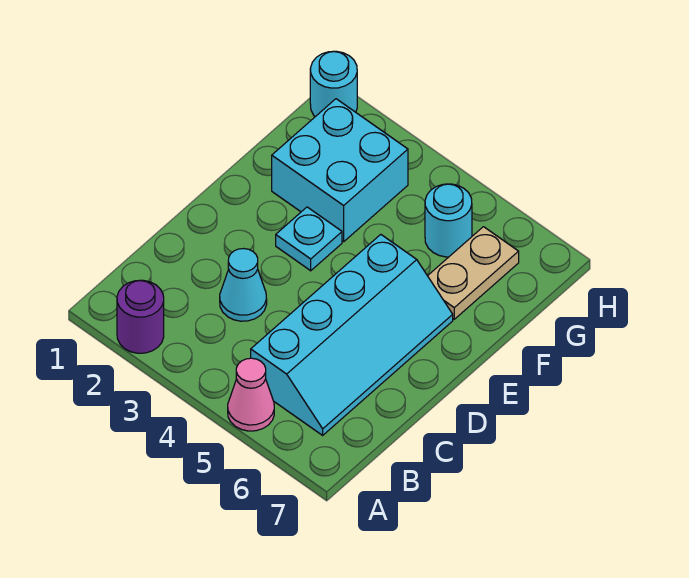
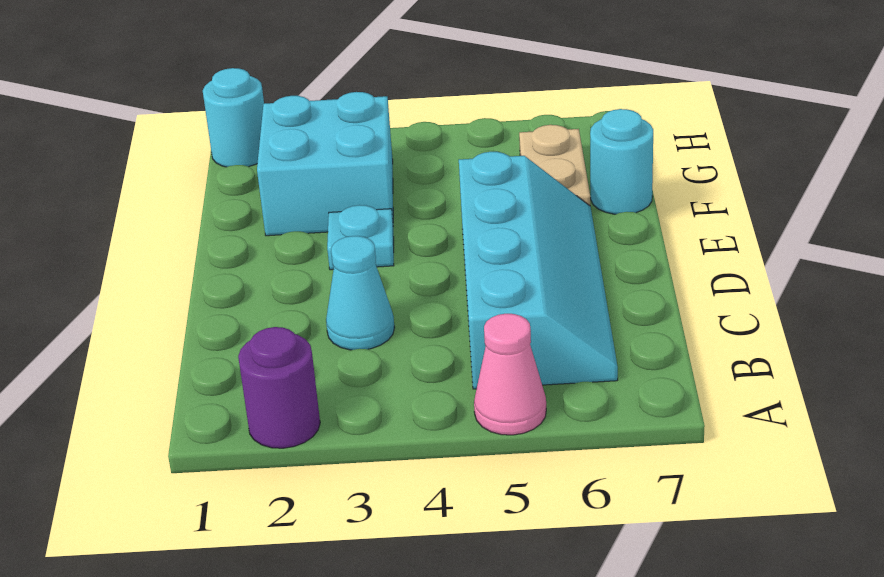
cyan 1x1 round brick [425,184,472,257] -> cyan 1x1 round brick moved to [590,109,653,214]

